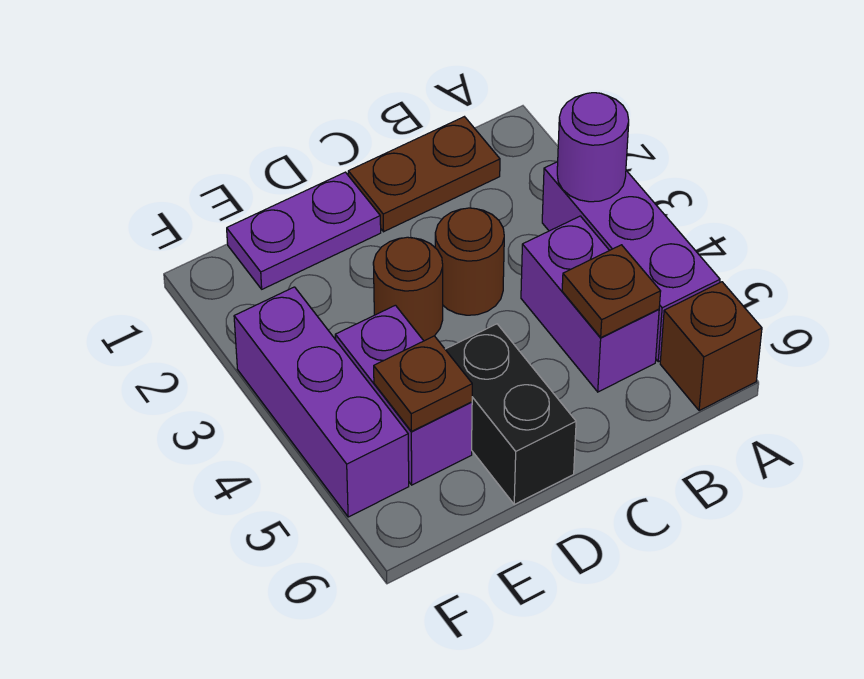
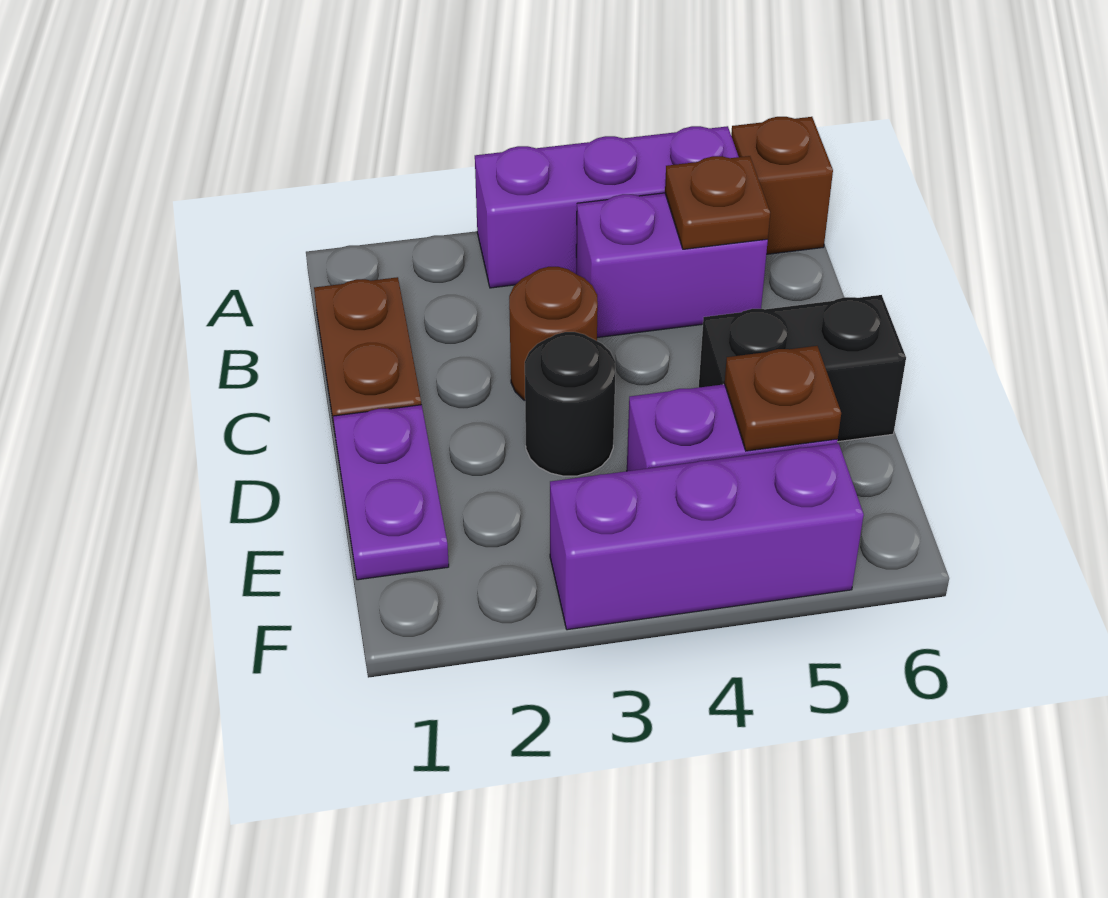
purple 1x1 round brick [557,93,629,202] -> none
brown 1x1 round brick [373,237,443,341] -> black 1x1 round brick [525,332,615,476]

